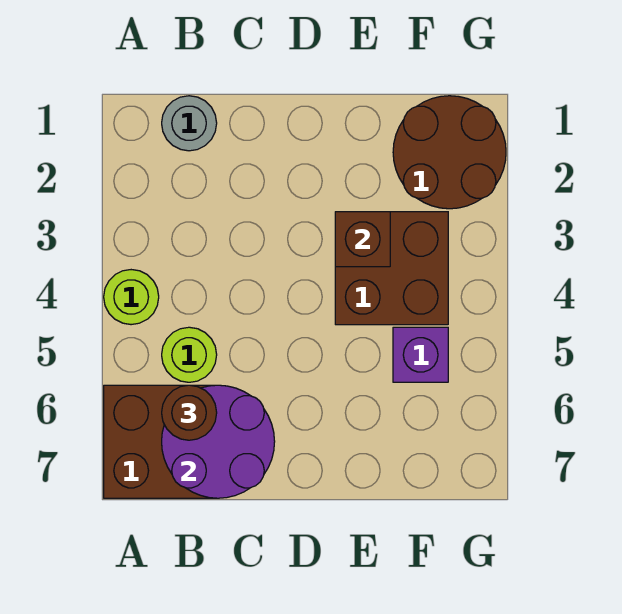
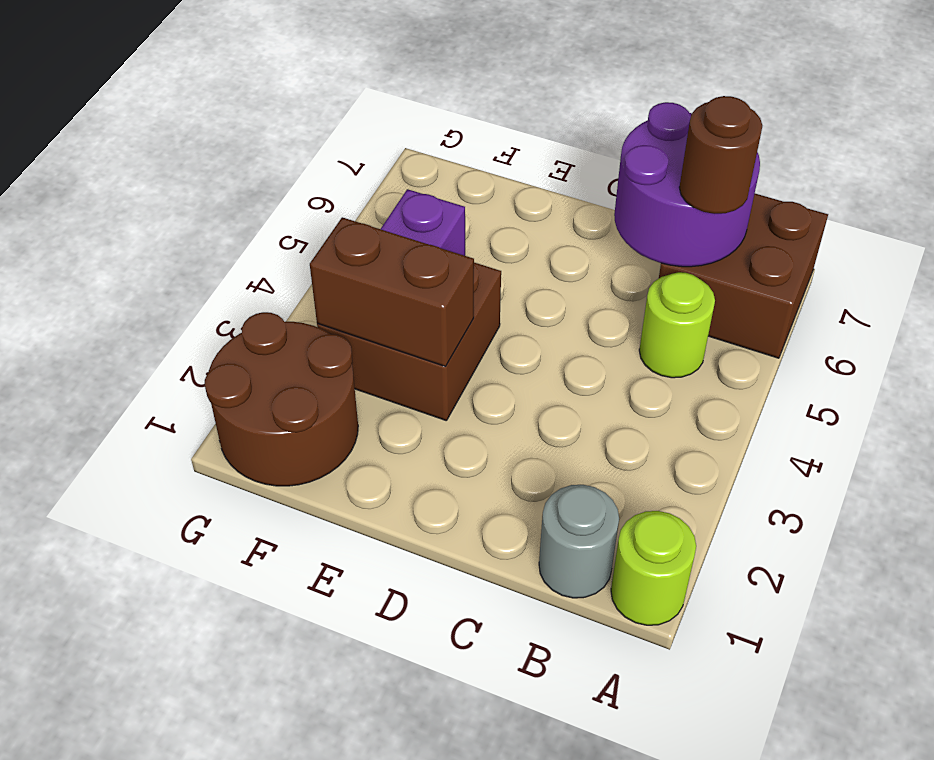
lime 1x1 round brick [104,270,159,325] -> lime 1x1 round brick moved to [611,511,696,625]
brown 1x1 brick [335,212,390,267] -> brown 1x2 brick [310,217,474,366]

